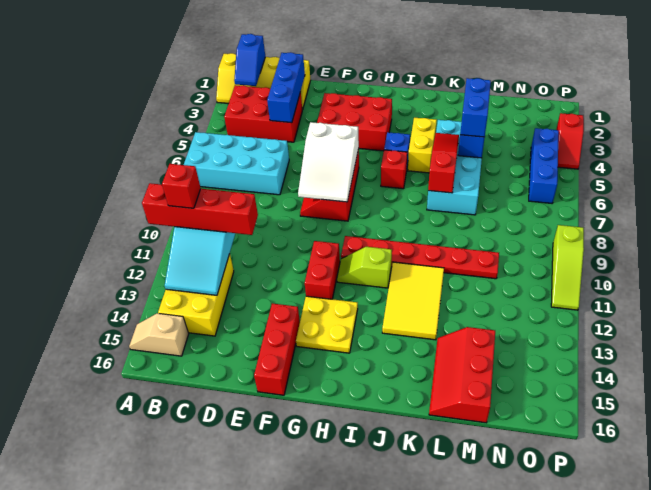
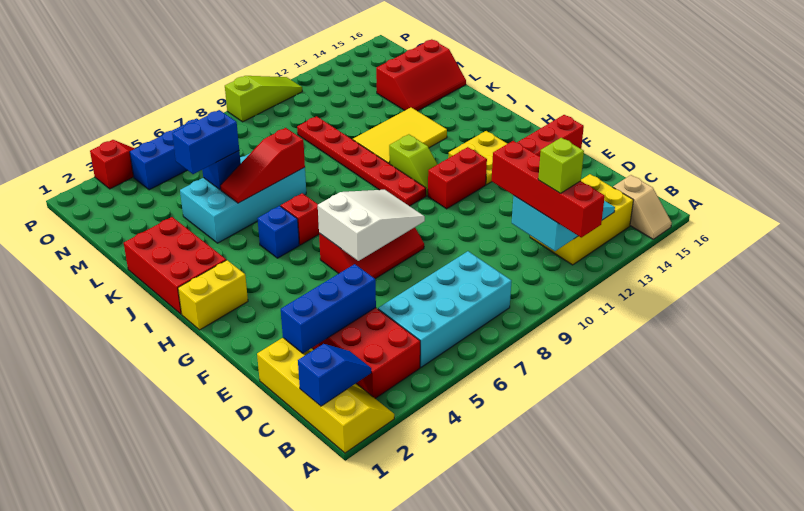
cyan 2x4 brick [184,132,289,195] -> cyan 2x4 brick turned to [378,251,511,367]
red 1x1 brick [162,164,201,208] -> lime 1x1 brick [538,138,584,193]
red 2x3 brick [317,93,392,151] -> red 2x3 brick moved to [124,217,226,314]
yellow 1x2 brick [408,118,437,173] -> yellow 1x2 brick moved to [178,260,248,330]

